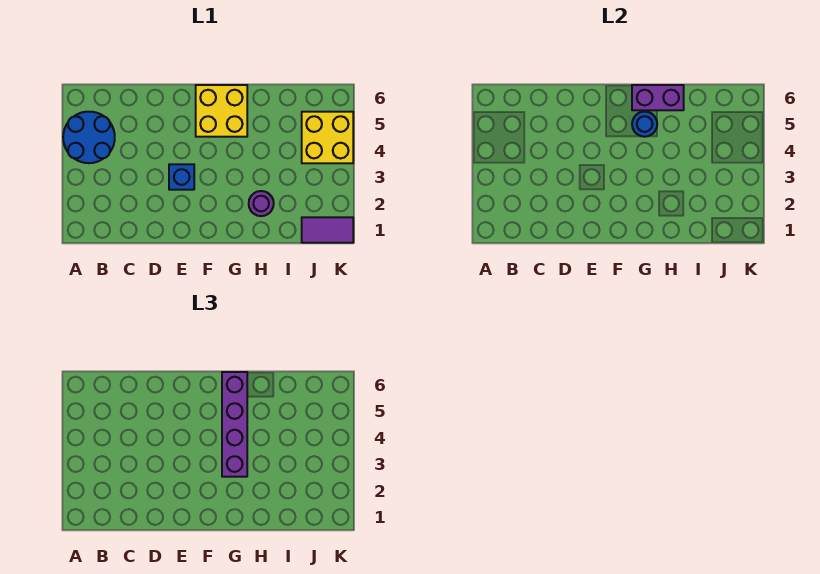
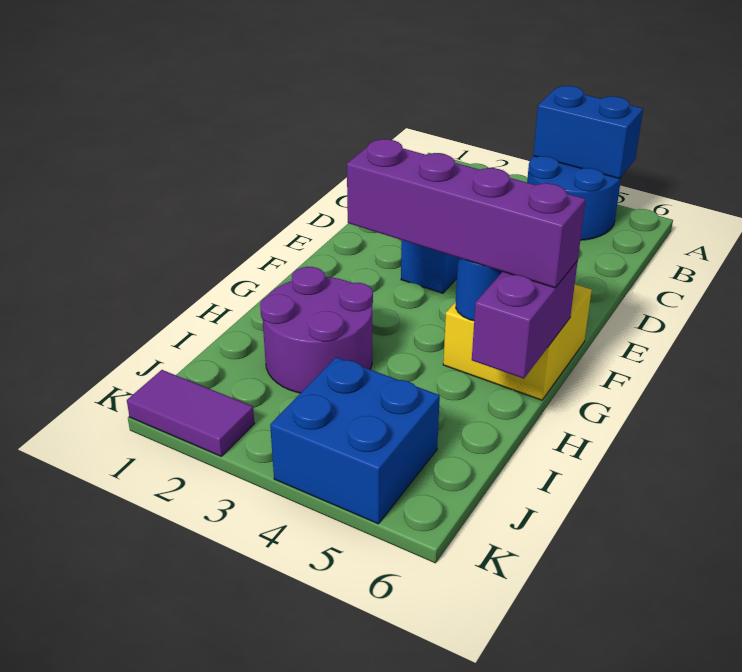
none -> blue 1x2 brick [533,86,643,178]
purple 1x1 round brick [249,191,274,216] -> purple 2x2 round brick [260,267,373,393]
purple 1x2 tile [302,217,353,243] -> purple 1x2 tile turned to [127,370,254,456]
yellow 2x2 brick [302,112,353,163] -> blue 2x2 brick [270,357,440,524]

